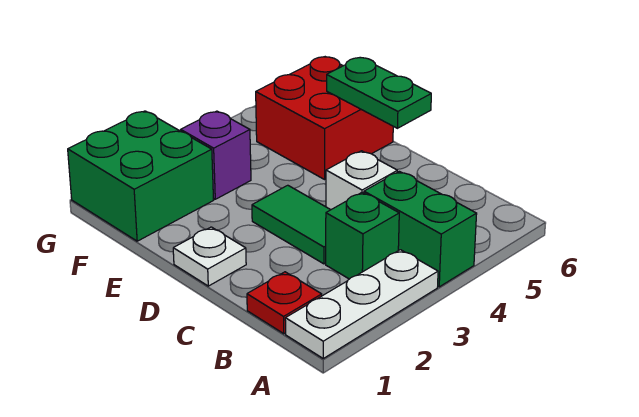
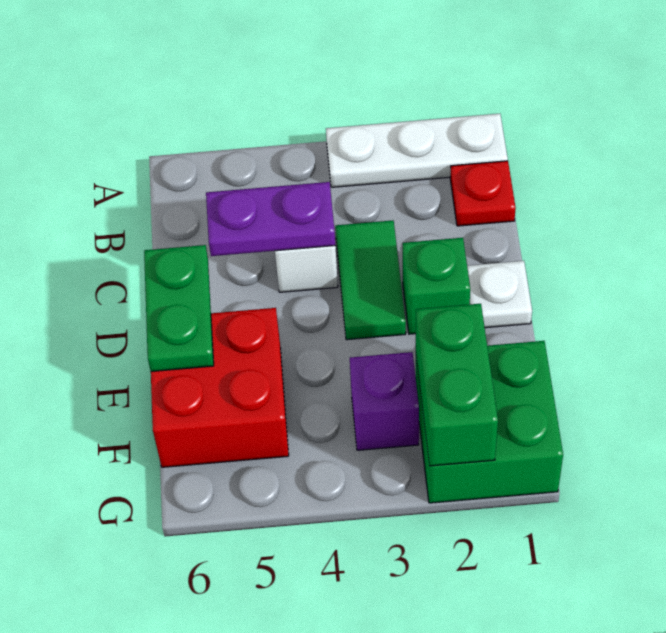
green 1x2 brick [364,171,477,287] -> green 1x2 brick moved to [416,304,498,466]
green 1x1 brick [326,192,399,279] -> green 1x1 brick moved to [403,238,470,334]
none -> purple 1x2 plate [206,182,335,256]

